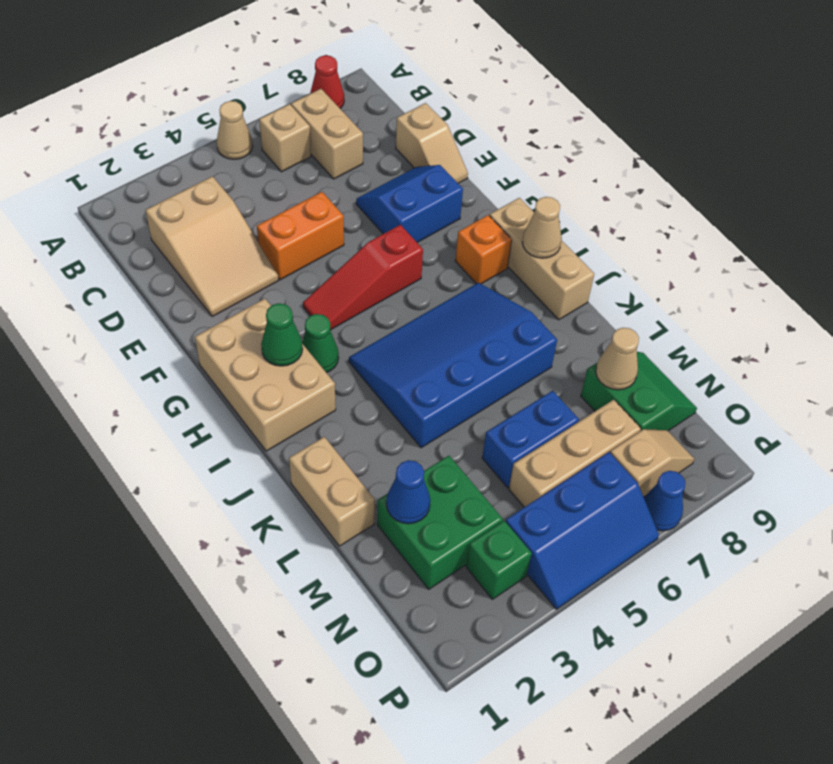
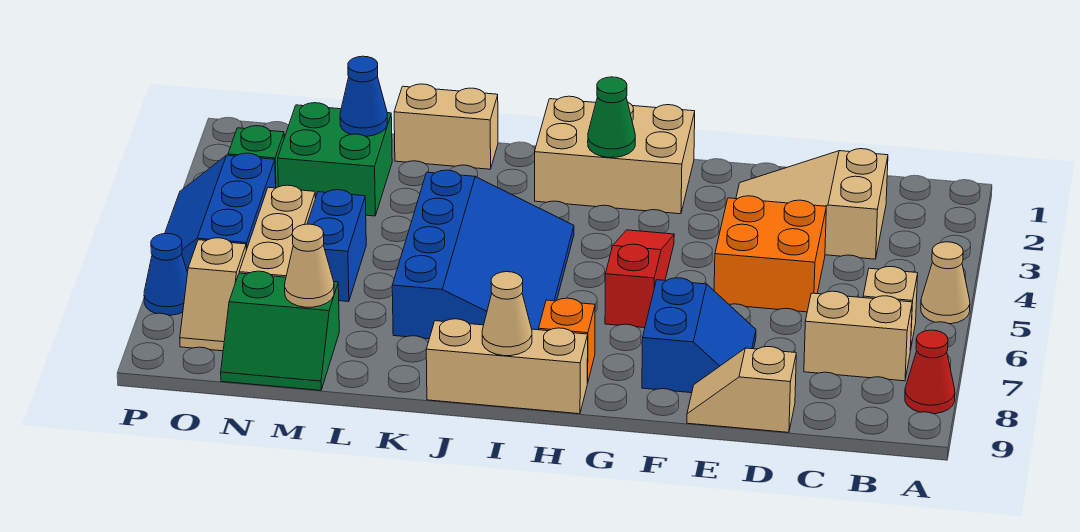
orange 1x2 brick [257,192,344,280] -> orange 2x2 brick [714,196,826,312]
green 1x1 cone [302,314,339,373] -> none

